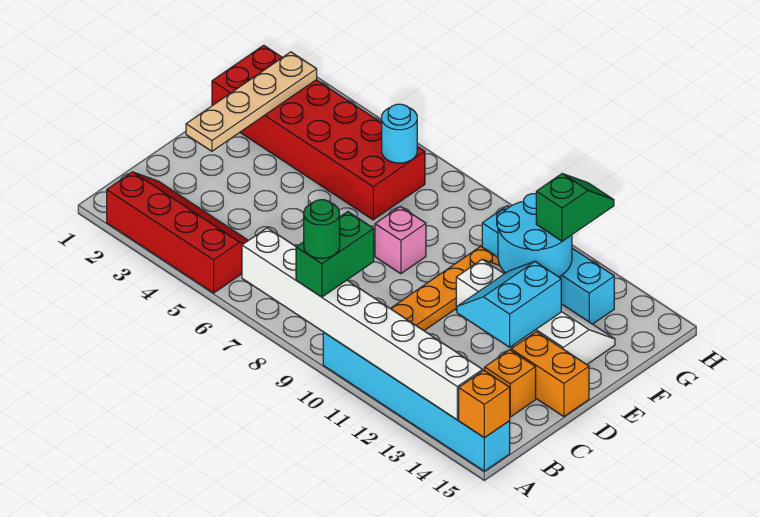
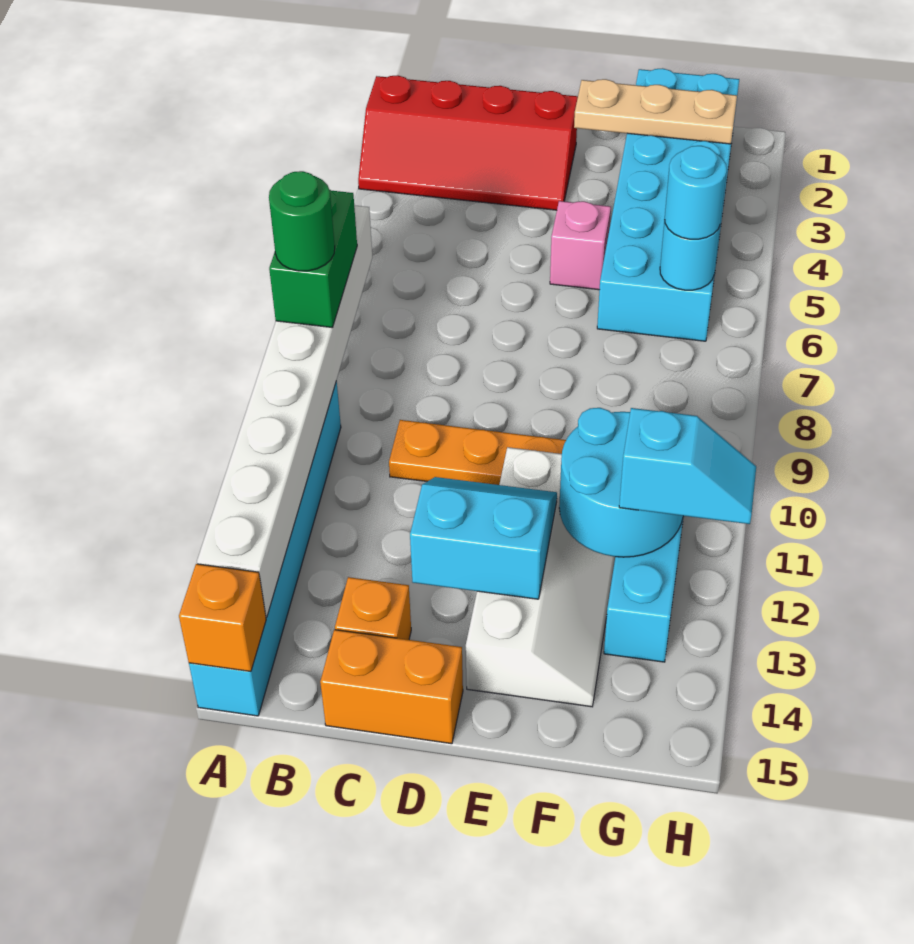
red 2x4 slope [107,172,248,293] -> red 2x4 slope turned to [358,75,578,210]
green 1x2 brick [296,212,374,297] -> green 1x2 brick turned to [269,190,357,328]
tan 1x4 plate [186,52,317,151] -> tan 1x3 plate [574,79,737,144]
orange 1x2 brick [511,332,589,417] -> orange 1x2 brick turned to [320,630,463,744]
pink 1x1 brick [375,206,426,274] -> pink 1x1 brick moved to [550,201,611,290]
red 2x6 brick [212,45,425,220] -> cyan 2x6 brick [597,68,739,341]
none -> cyan 1x1 round brick [665,146,727,239]
green 1x2 slope [536,174,614,241] -> cyan 1x2 slope [619,408,756,524]

